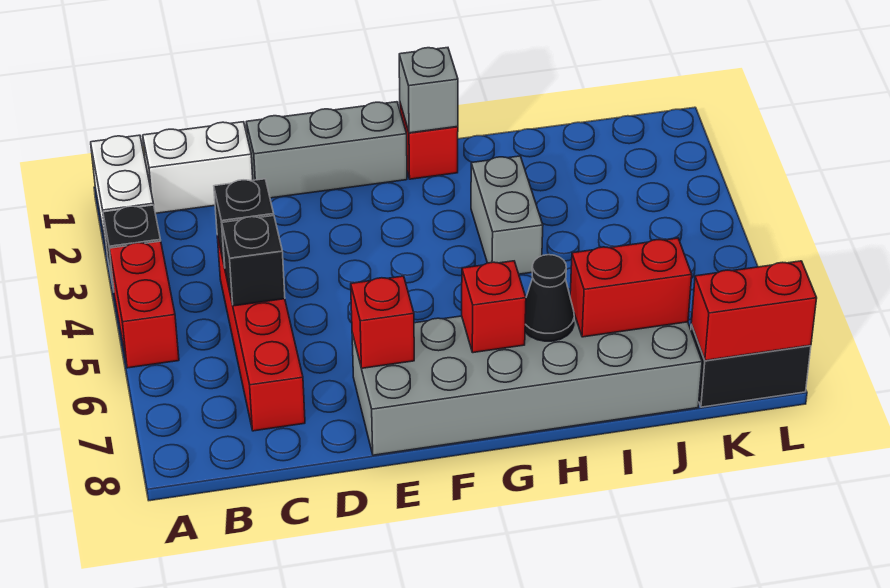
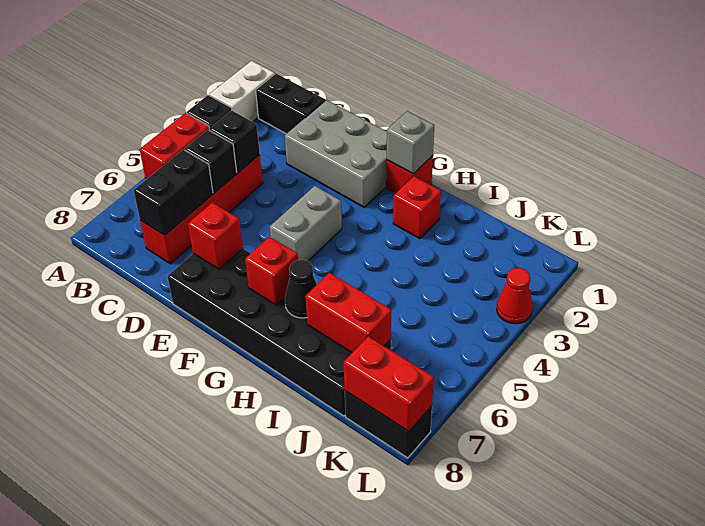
white 1x2 brick [143,122,253,213] -> black 1x2 brick [256,74,325,134]
none -> black 1x2 brick [133,150,213,235]
grey 1x3 brick [246,102,407,198] -> grey 2x3 brick [285,100,387,207]
grey 2x6 brick [352,314,702,455] -> black 2x6 brick [167,249,391,416]
none -> red 1x1 brick [393,176,441,239]
grey 1x2 brick [471,156,543,274] -> grey 1x2 brick moved to [270,186,342,261]
none -> red 1x1 cone [497,268,533,324]

